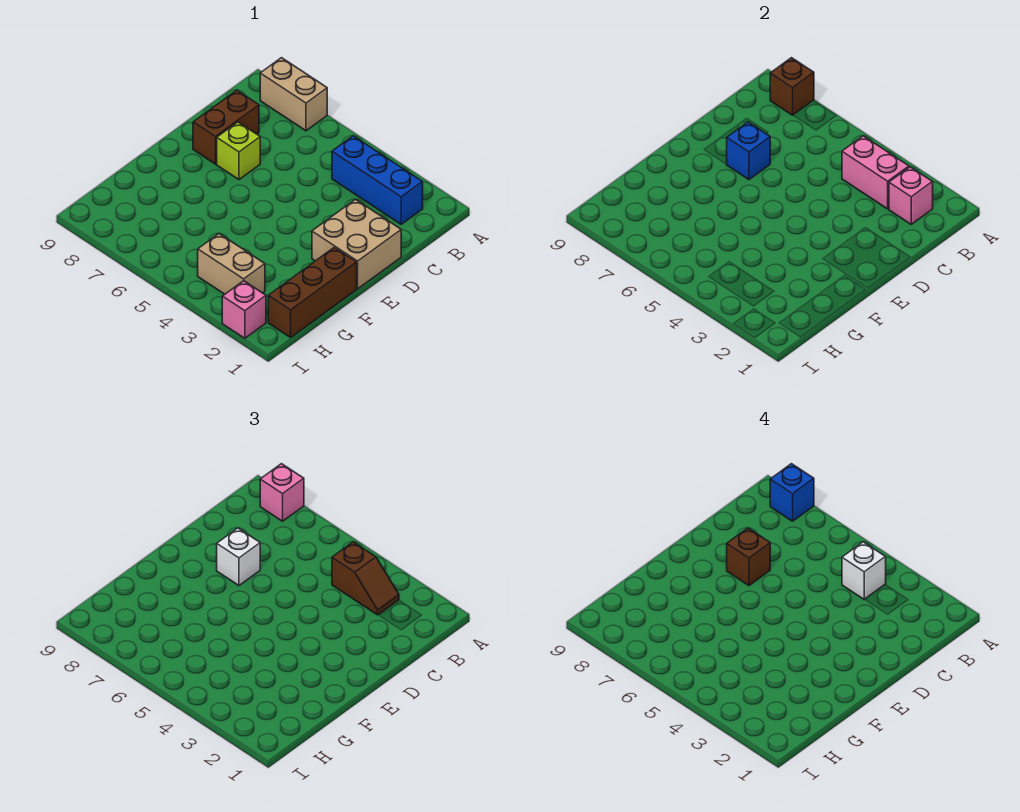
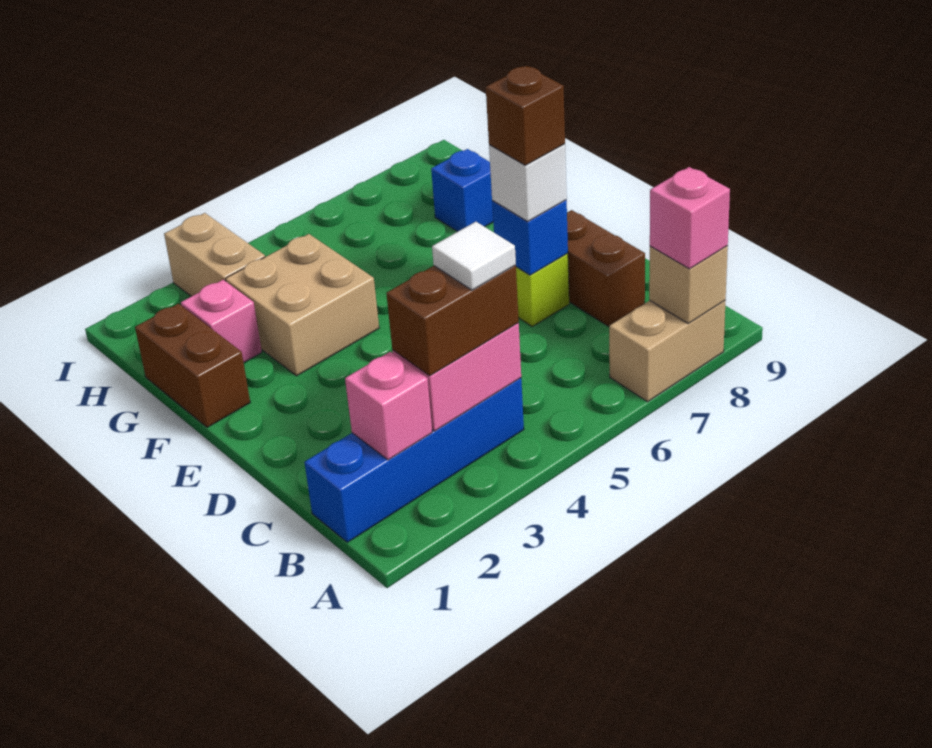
brown 1x1 brick [770,58,814,115] -> tan 1x1 brick [649,246,728,323]
blue 1x1 brick [770,464,814,521] -> blue 1x1 brick moved to [431,149,493,232]
blue 1x3 brick [332,136,423,224] -> blue 1x4 brick [304,378,524,542]
brown 1x2 slope [332,542,399,615] -> brown 1x2 brick [386,265,519,376]
white 1x1 brick [842,542,886,599] -> white 1x1 tile [432,222,516,290]
tan 2x2 brick [312,199,401,289] -> tan 2x2 brick moved to [225,234,379,376]
brown 1x3 brick [268,247,357,337] -> brown 1x2 brick [135,304,250,427]
tan 1x2 brick [198,234,265,294] -> tan 1x2 brick turned to [164,213,265,296]
pink 1x1 brick [222,281,266,338] -> pink 1x1 brick moved to [181,280,262,362]

